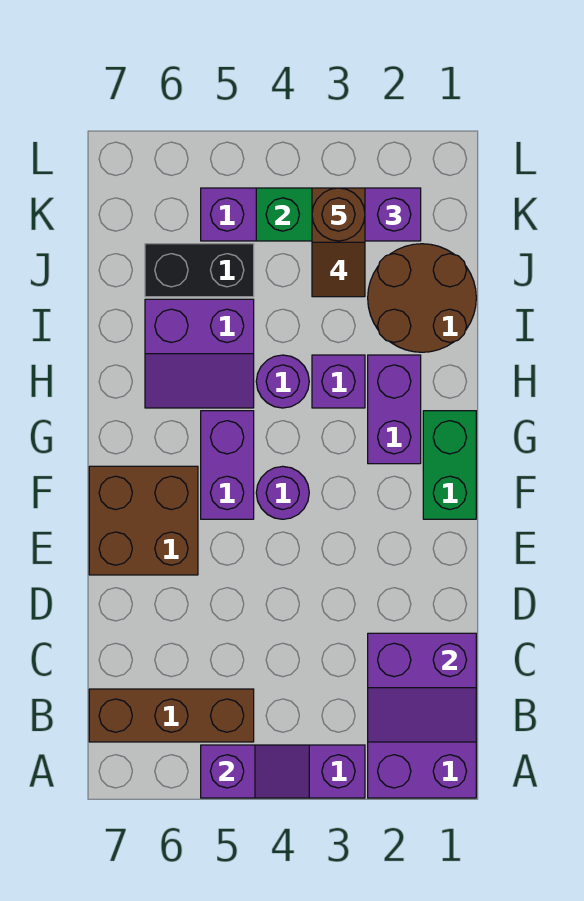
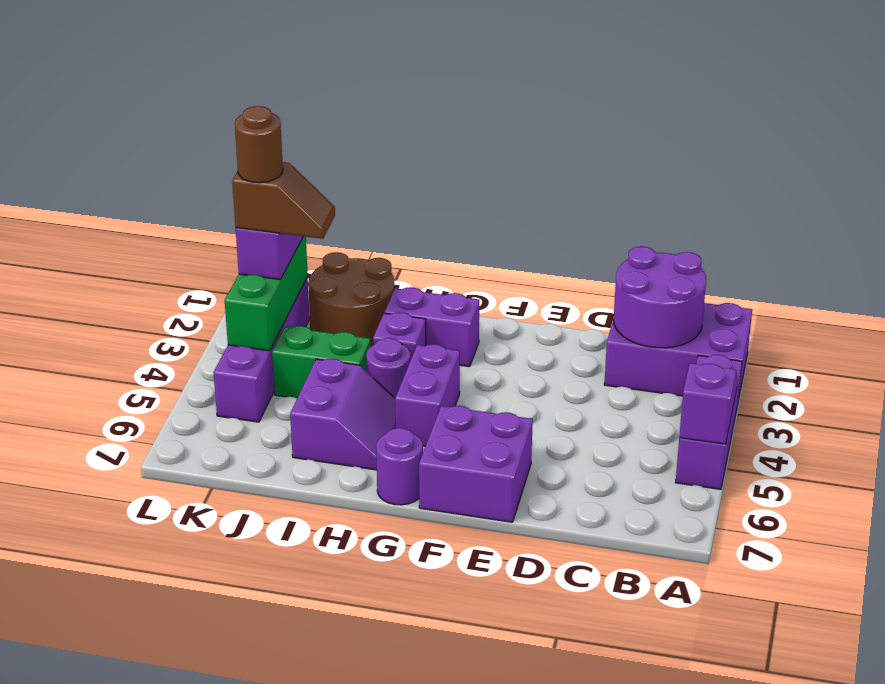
purple 2x2 slope [368,633,476,742] -> purple 2x2 round brick [614,246,706,348]
brown 1x3 brick [89,689,254,742] -> none
brown 2x2 brick [89,466,198,575] -> purple 2x2 brick [419,406,533,522]
green 1x2 brick [423,411,476,519] -> green 1x2 brick moved to [272,326,371,398]
purple 1x1 round brick [256,466,309,519] -> purple 1x1 round brick moved to [376,428,423,505]
purple 1x2 brick [201,411,254,519] -> purple 1x2 brick turned to [395,344,460,446]
black 1x2 brick [145,244,254,297] -> none

